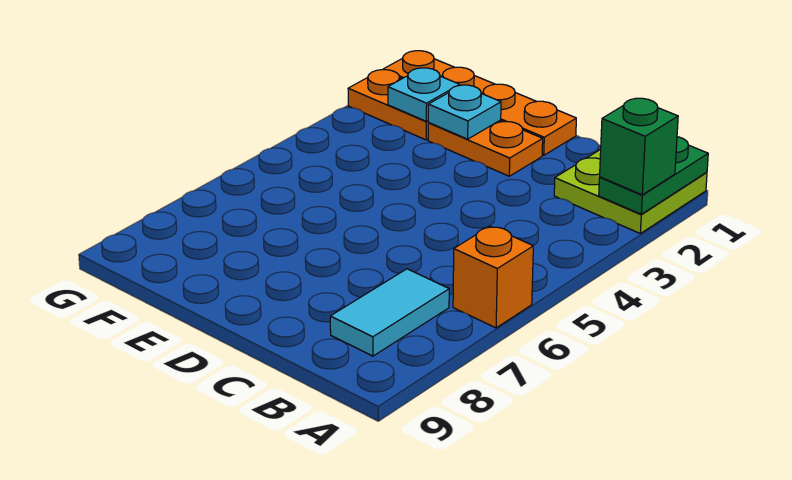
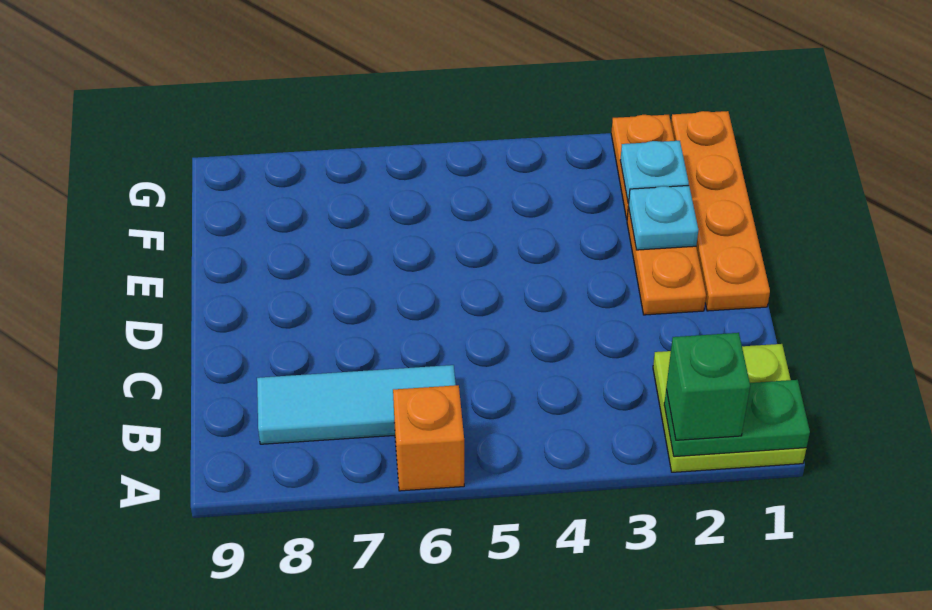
cyan 1x2 tile [330,269,449,356] -> cyan 1x3 tile [257,365,456,444]

